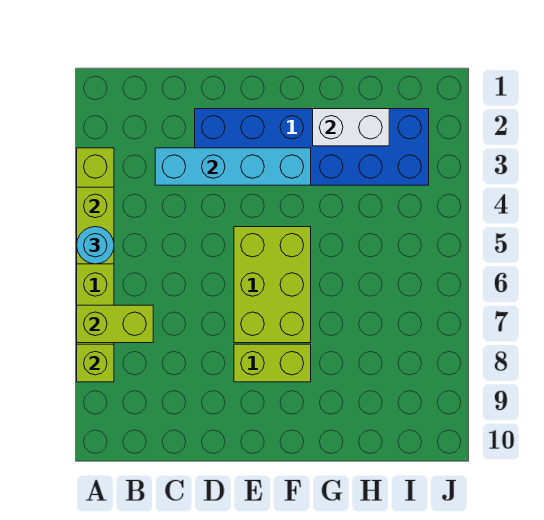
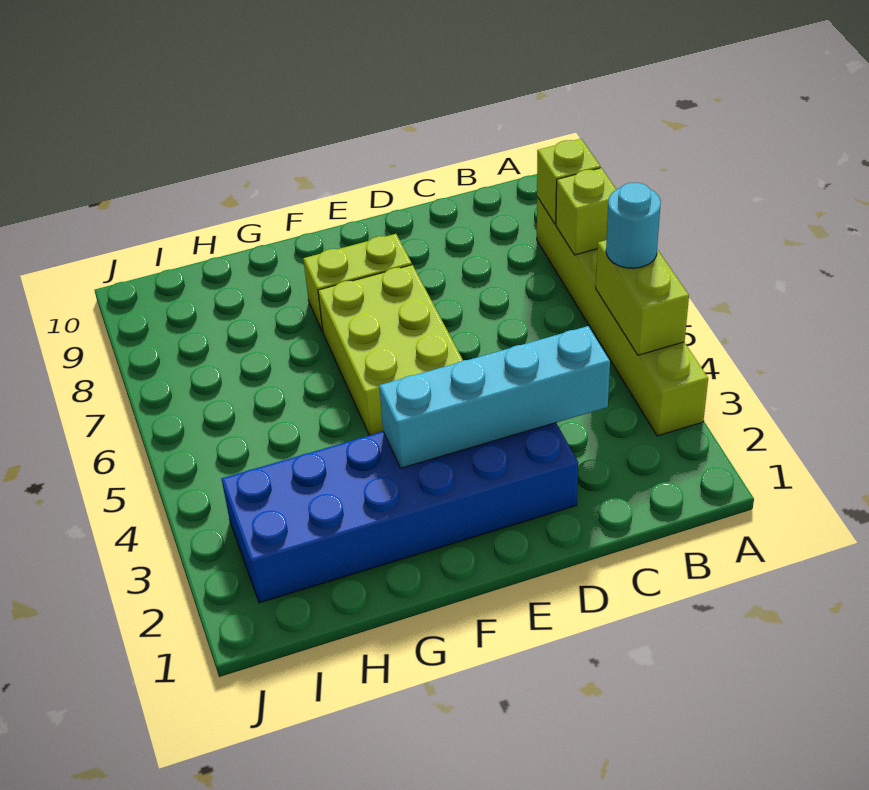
lime 1x2 brick [77,305,153,343] -> lime 1x1 brick [556,168,616,255]
white 1x2 brick [313,109,389,146] -> none

